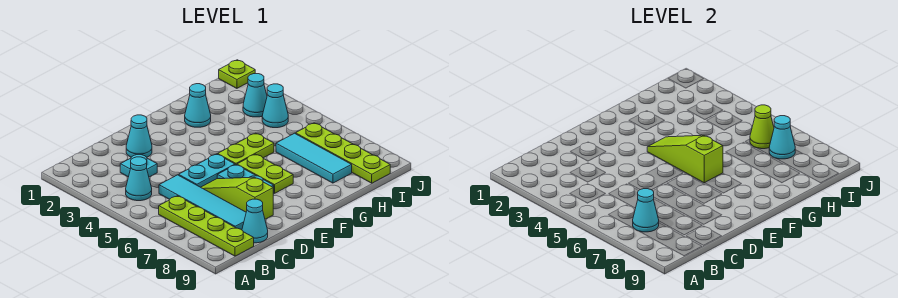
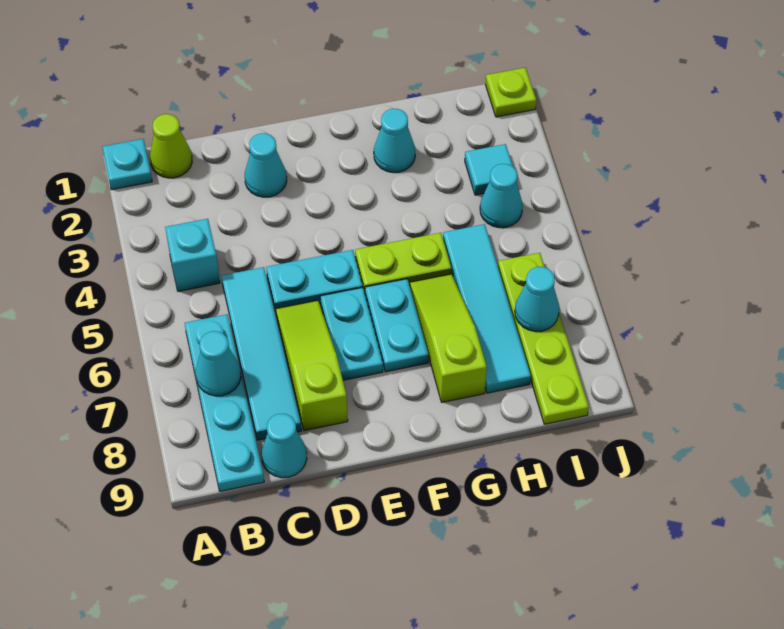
cyan 1x1 cone [126,157,152,201] -> cyan 1x1 brick [165,219,220,291]
lime 1x4 plate [159,196,254,256] -> cyan 1x4 plate [185,314,264,491]
cyan 1x1 plate [120,154,157,177] -> cyan 1x1 plate moved to [103,139,152,190]
lime 1x3 slope [647,135,723,183] -> lime 1x3 slope moved to [410,274,487,402]
lime 1x2 plate [237,154,293,193] -> cyan 1x2 plate [365,279,428,372]
cyan 1x3 tile [276,133,352,183] -> cyan 1x4 tile [443,224,531,393]
cyan 1x1 cone [243,74,267,117] -> cyan 1x1 tile [465,144,513,195]
lime 1x1 cone [750,105,774,149] -> lime 1x1 cone moved to [150,114,192,178]

